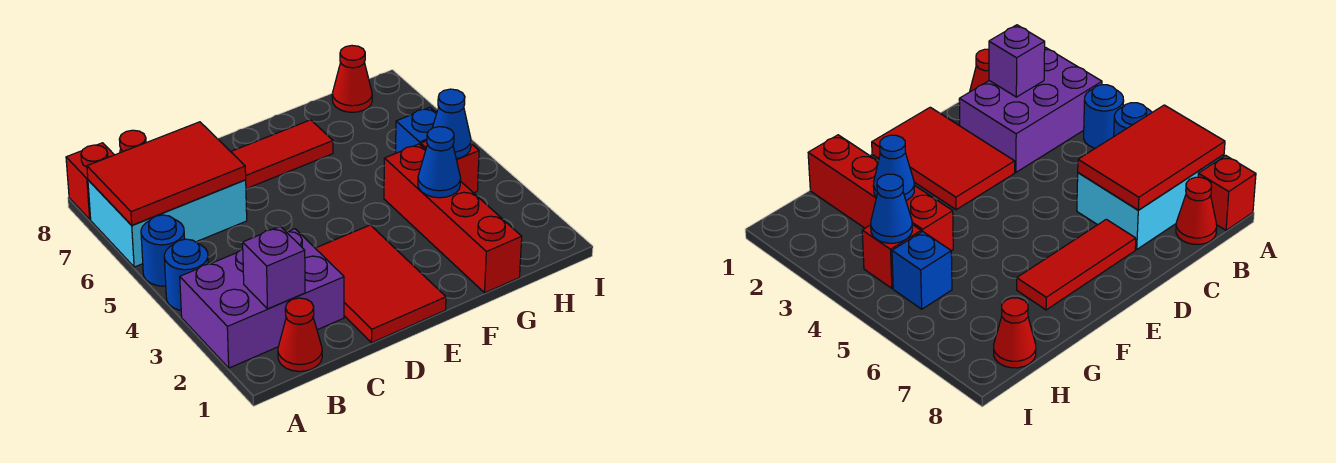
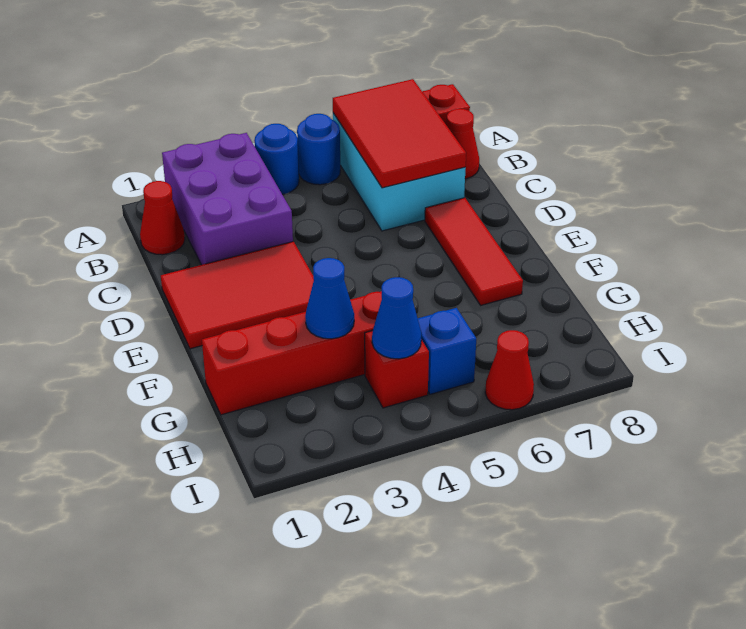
purple 1x1 brick [243,226,305,309] -> none
red 1x1 cone [332,46,372,112] -> red 1x1 cone moved to [485,330,534,410]

